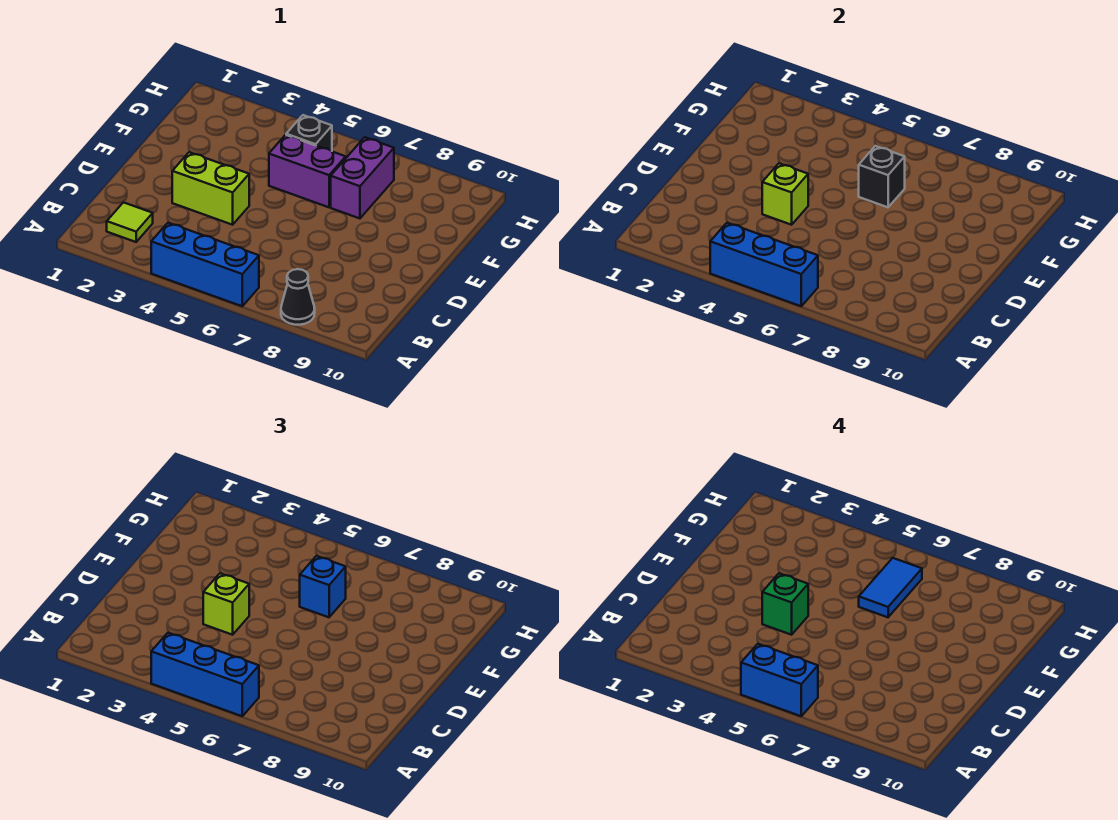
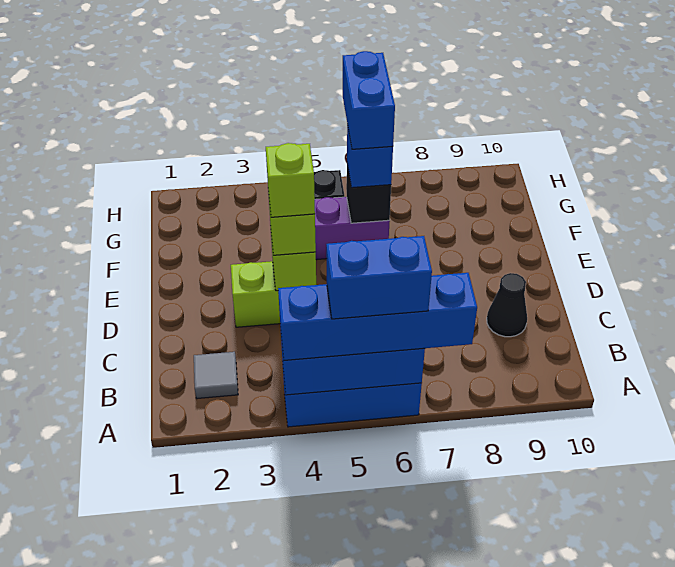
blue 1x3 brick [151,633,259,716] -> blue 1x4 brick [278,273,477,360]
black 1x1 cone [281,269,315,325] -> black 1x1 cone moved to [487,273,527,337]
lime 1x1 tile [107,202,153,242] -> grey 1x1 tile [194,352,238,399]
green 1x1 brick [762,573,808,635] -> lime 1x1 brick [266,143,315,217]
blue 1x2 tile [859,558,922,617] -> blue 1x2 brick [343,51,395,149]
purple 1x2 brick [331,137,394,218] -> none

